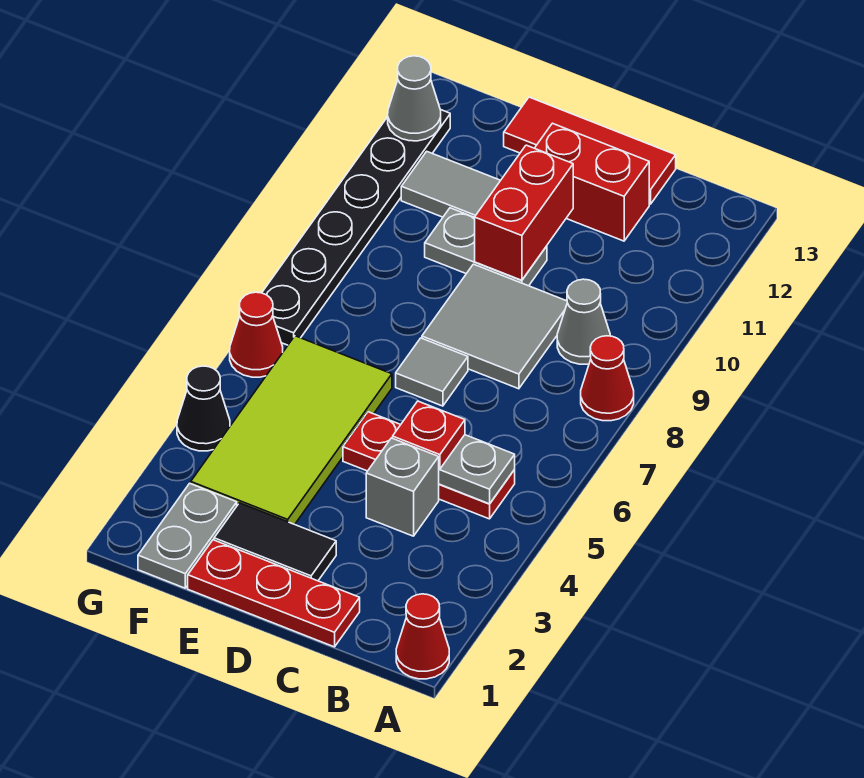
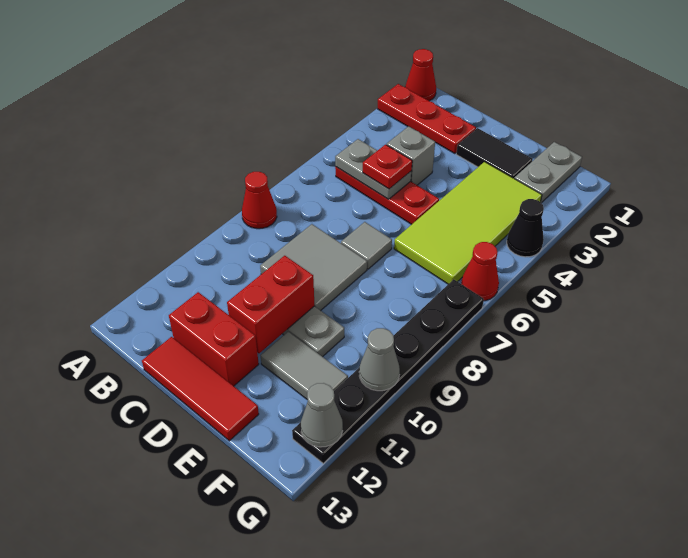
grey 1x1 cone [557,279,610,364] -> grey 1x1 cone moved to [359,328,400,391]
red 1x3 plate [188,540,360,647] -> red 1x3 plate moved to [378,84,476,154]

